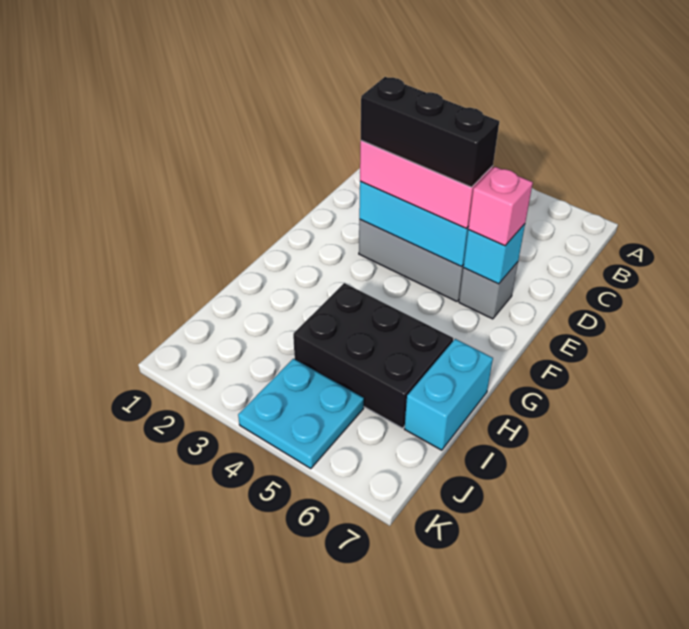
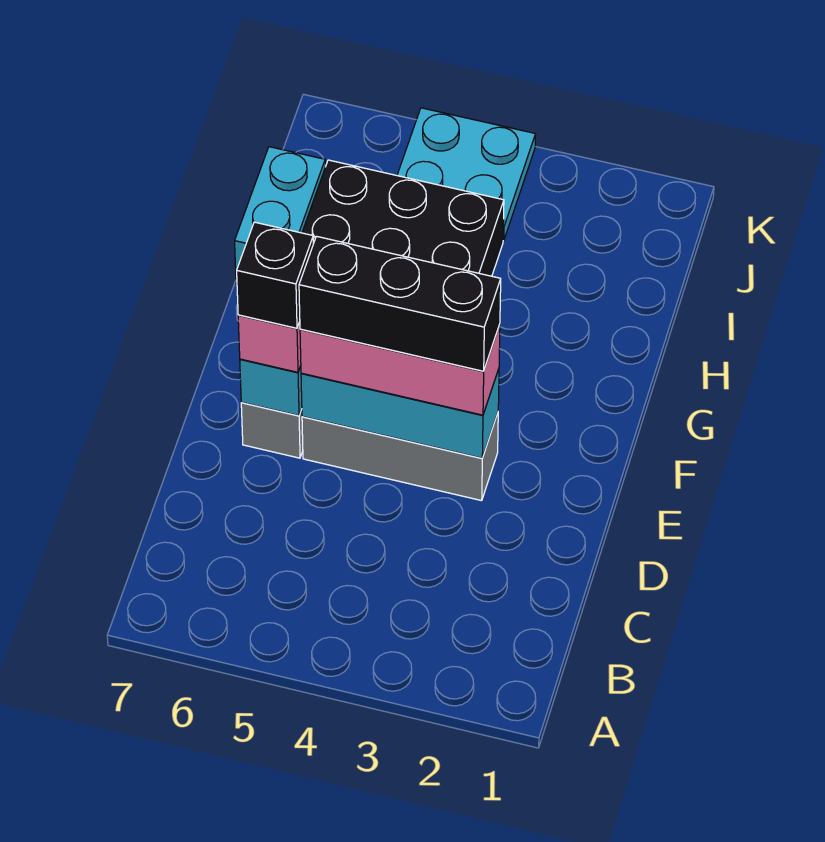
none -> black 1x1 brick [237,222,313,328]

